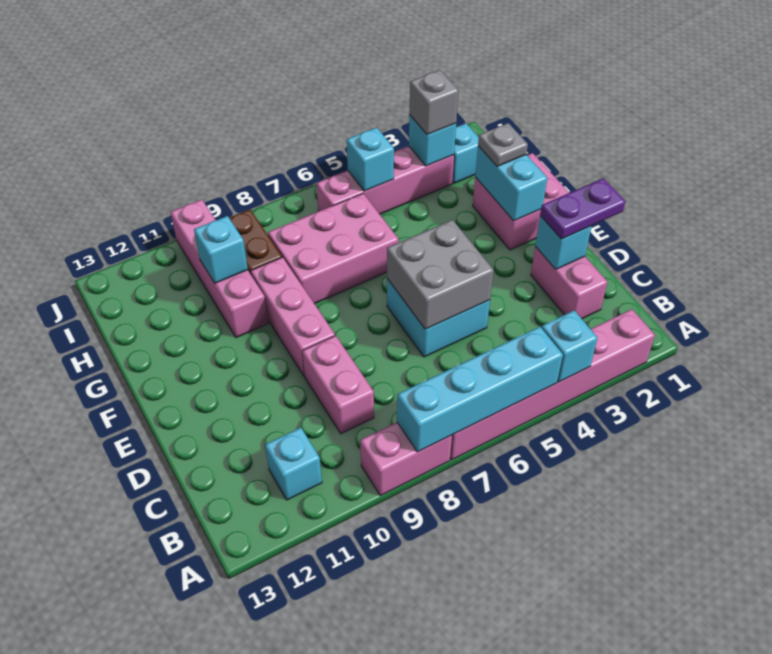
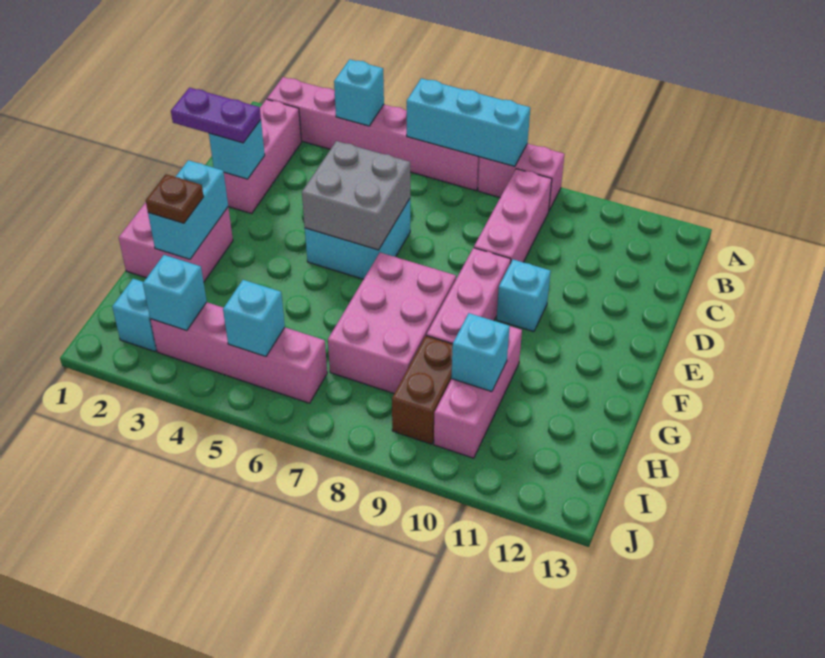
cyan 1x4 brick [397,327,563,452] -> cyan 1x3 brick [407,78,530,166]
cyan 1x1 brick [265,428,322,500] -> cyan 1x1 brick moved to [497,260,551,332]
pink 1x2 brick [531,247,607,319] -> pink 1x3 brick [224,99,301,214]
pink 1x2 brick [302,336,374,434] -> pink 1x3 brick [474,169,552,263]
grey 1x1 plate [478,123,528,167] -> brown 1x1 plate [146,174,204,223]
pink 2x3 brick [268,193,398,304] -> pink 2x3 brick turned to [328,253,456,393]
pink 1x4 brick [171,200,268,338] -> pink 1x3 brick [434,326,522,458]
grey 1x1 brick [409,70,458,135] -> none

